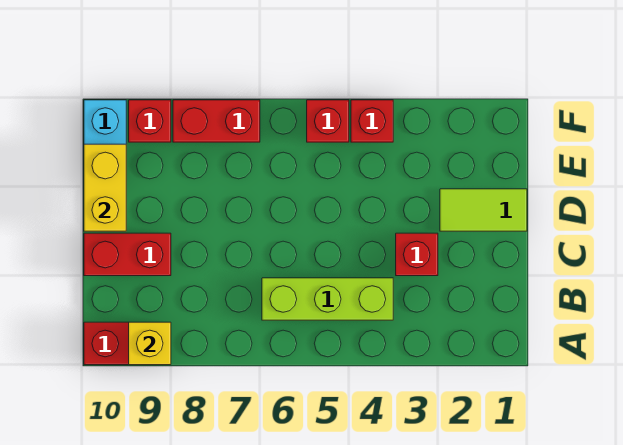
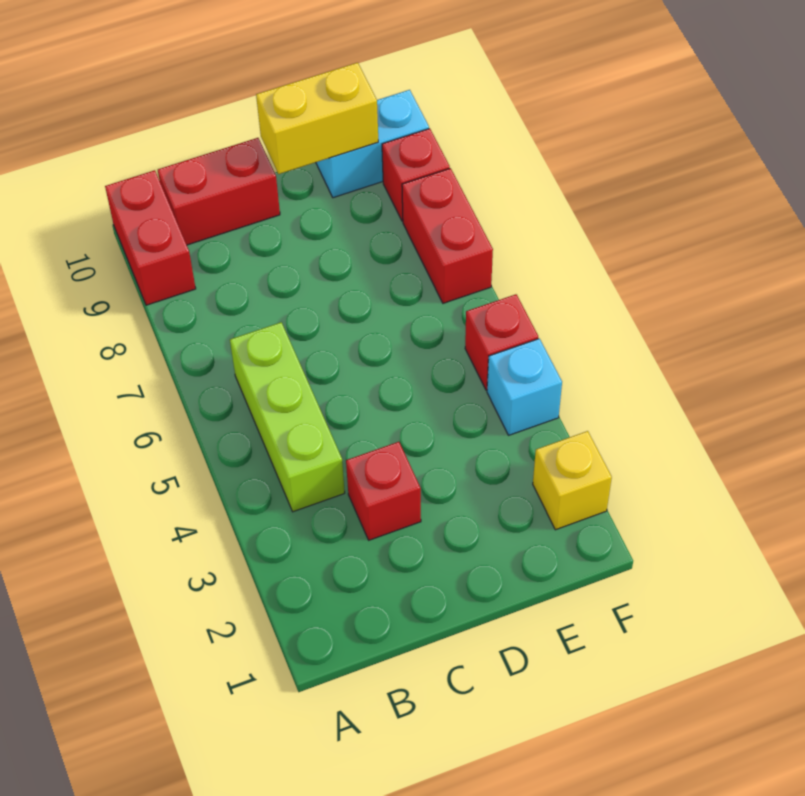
yellow 1x1 brick [129,322,171,365] -> yellow 1x1 brick moved to [533,431,612,530]
red 1x2 brick [84,233,171,276] -> red 1x2 brick turned to [158,138,280,245]
lime 1x2 tile [440,189,527,231] -> none
red 1x1 brick [351,100,393,142] -> cyan 1x1 brick [487,339,562,435]

